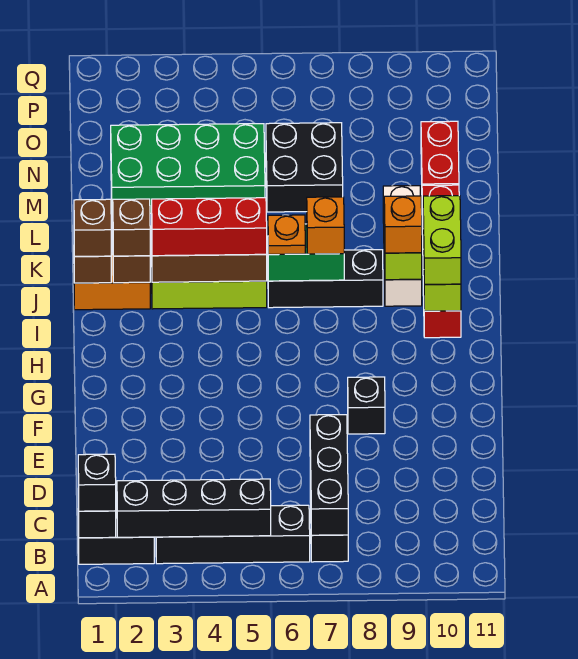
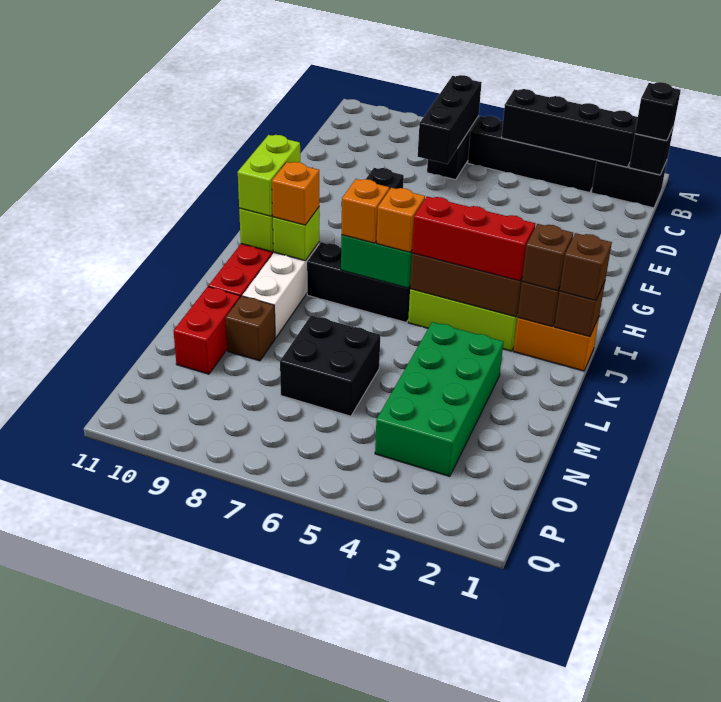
orange 1x1 plate [268,215,305,254] -> orange 1x1 brick [377,188,425,252]
green 2x4 brick [111,124,265,214] -> green 2x4 brick turned to [375,322,503,476]
none -> brown 1x1 brick [226,296,275,361]

